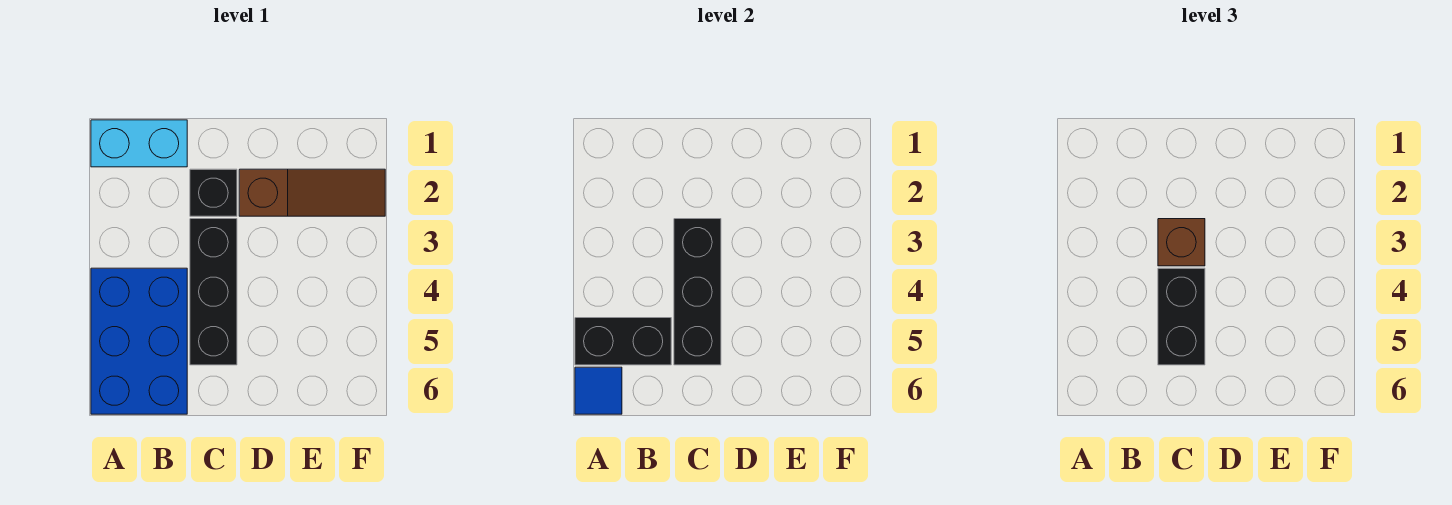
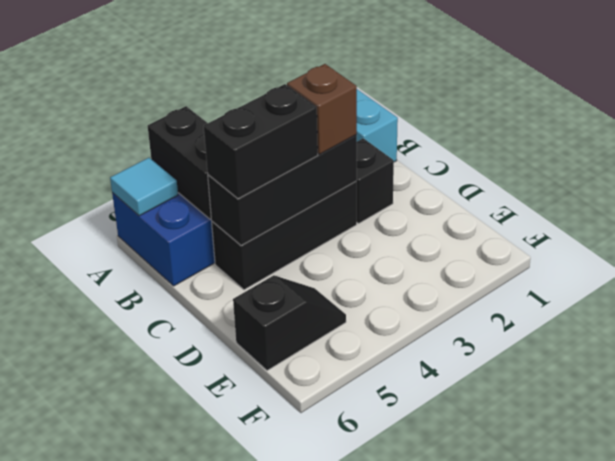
blue 1x1 tile [575,367,622,414] -> cyan 1x1 tile [110,158,178,216]
brown 1x3 slope [239,169,385,216] -> none
none -> black 1x2 slope [233,275,346,371]

